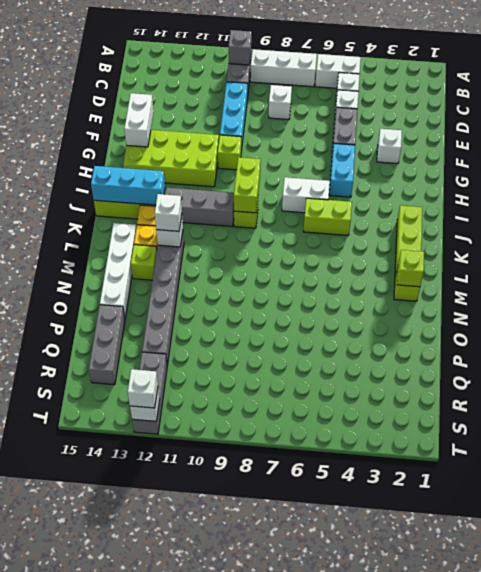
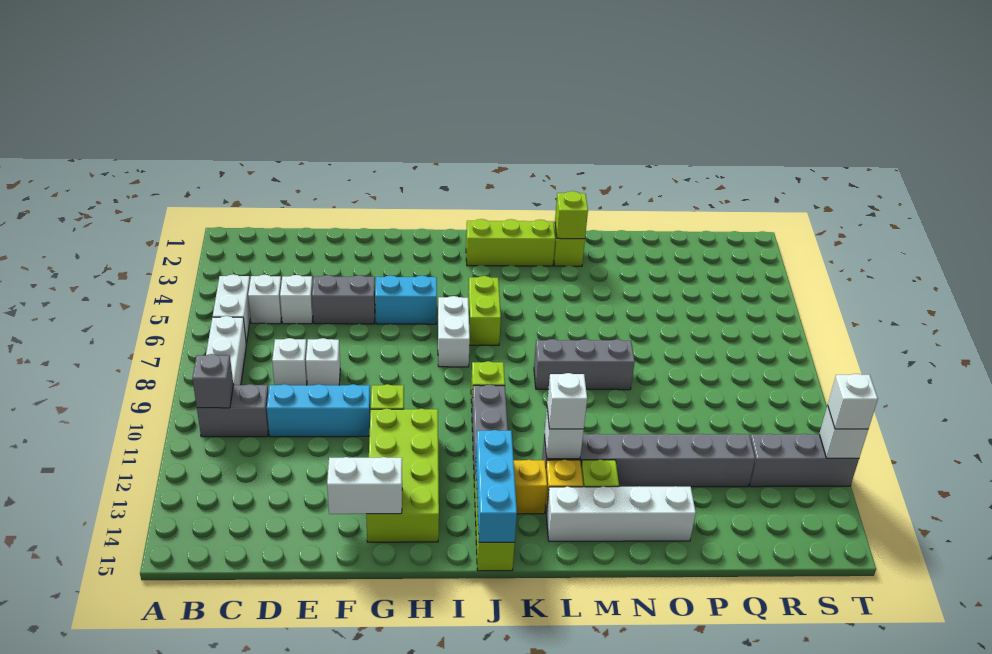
white 1x1 brick [377,129,402,164] -> white 1x1 brick moved to [306,338,340,385]
lime 1x2 brick [234,157,261,213] -> none
grey 1x3 brick [89,305,125,385] -> grey 1x3 brick moved to [534,339,635,390]

